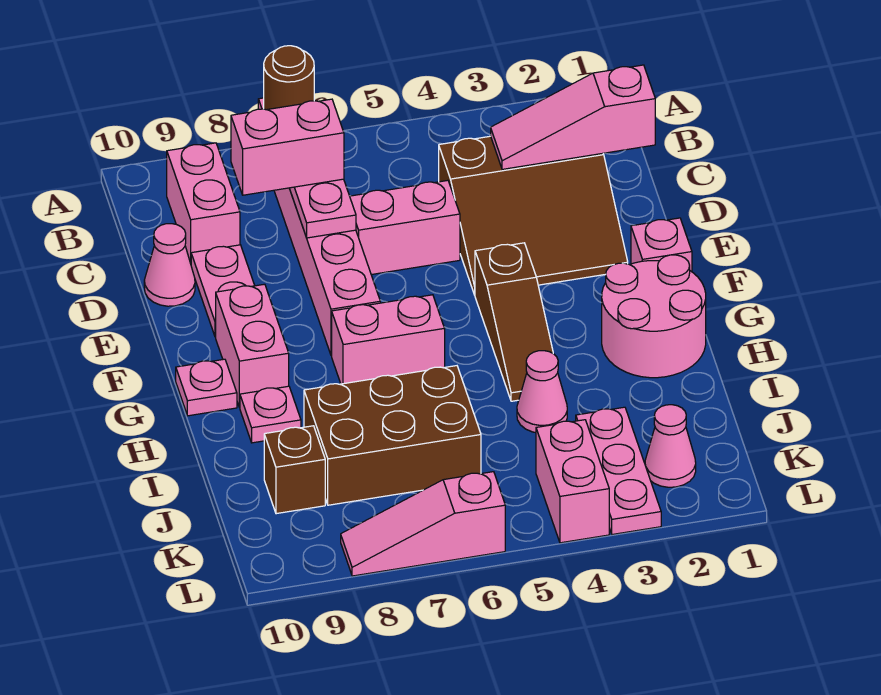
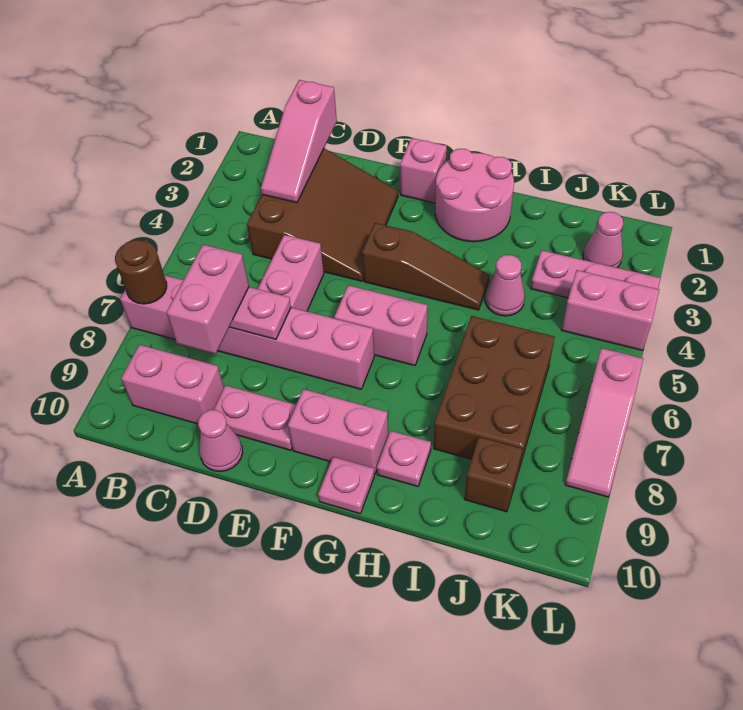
pink 1x2 brick [332,295,445,384] -> pink 1x2 brick turned to [334,285,427,366]

